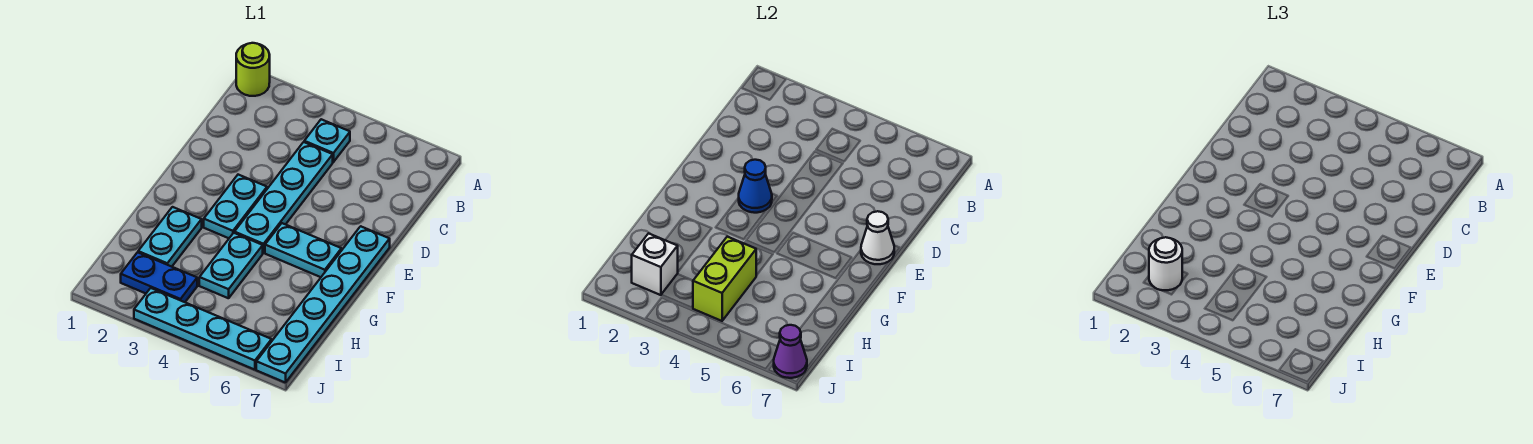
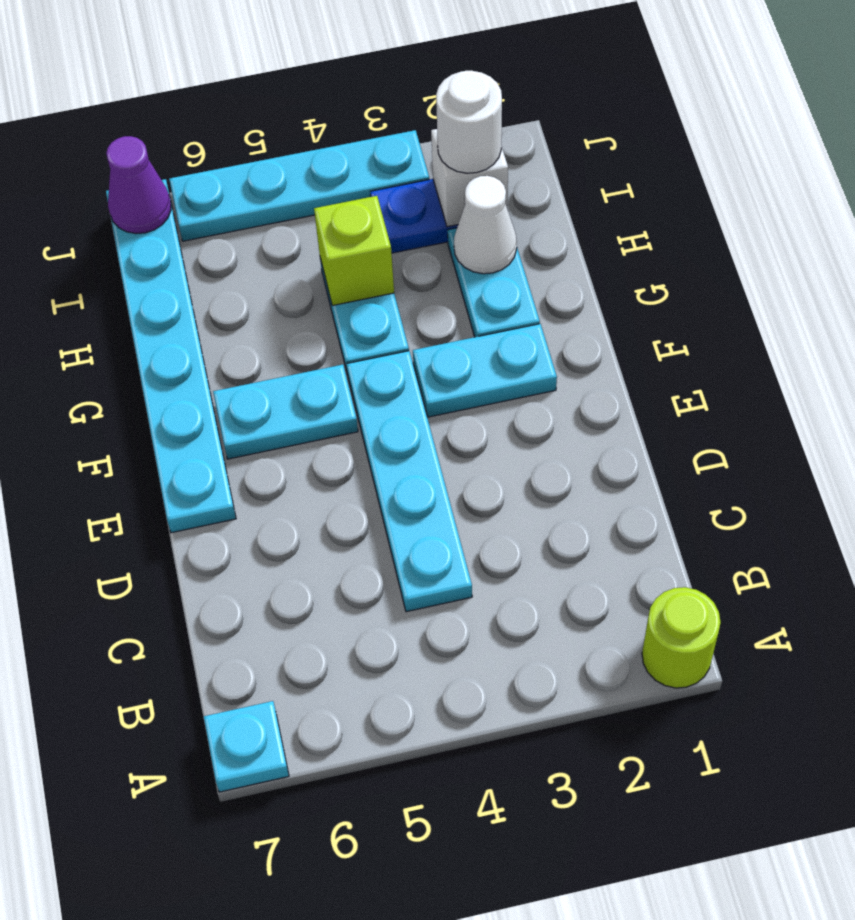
cyan 1x1 plate [304,119,350,162] -> cyan 1x1 plate moved to [204,701,289,792]
cyan 1x2 plate [204,175,267,238] -> cyan 1x2 plate turned to [413,324,557,417]
blue 1x1 cone [739,160,772,213] -> none
white 1x1 cone [861,211,894,264] -> white 1x1 cone moved to [454,176,517,274]
lime 1x2 brick [693,237,756,321] -> lime 1x1 brick [314,196,394,306]

